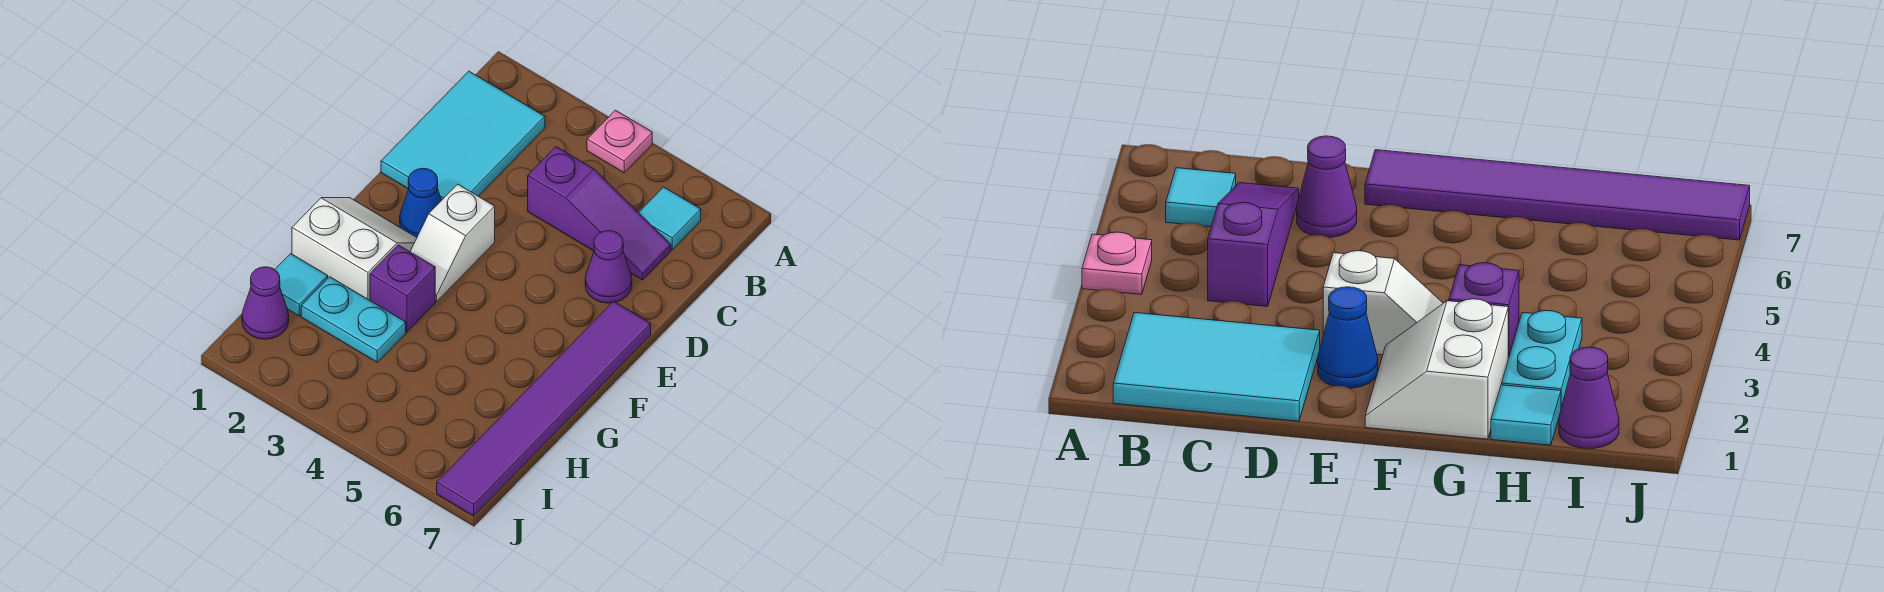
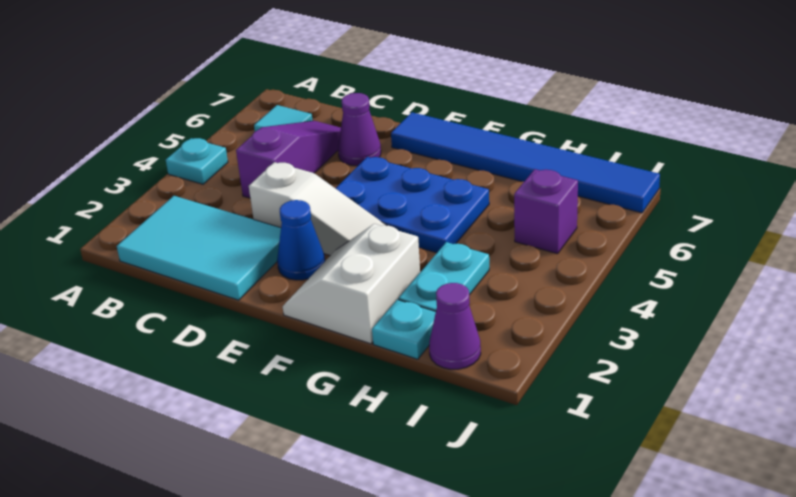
pink 1x1 plate [587,110,652,173] -> cyan 1x1 plate [166,138,228,184]
white 1x2 slope [410,184,495,302] -> white 1x3 slope [249,162,387,256]
none -> blue 2x3 plate [336,157,489,253]
purple 1x6 tile [437,301,651,516] -> blue 1x6 tile [391,112,660,213]
purple 1x1 brick [370,245,435,332] -> purple 1x1 brick moved to [514,169,578,254]
cyan 1x1 tile [275,254,328,316] -> cyan 1x1 plate [372,300,436,359]

